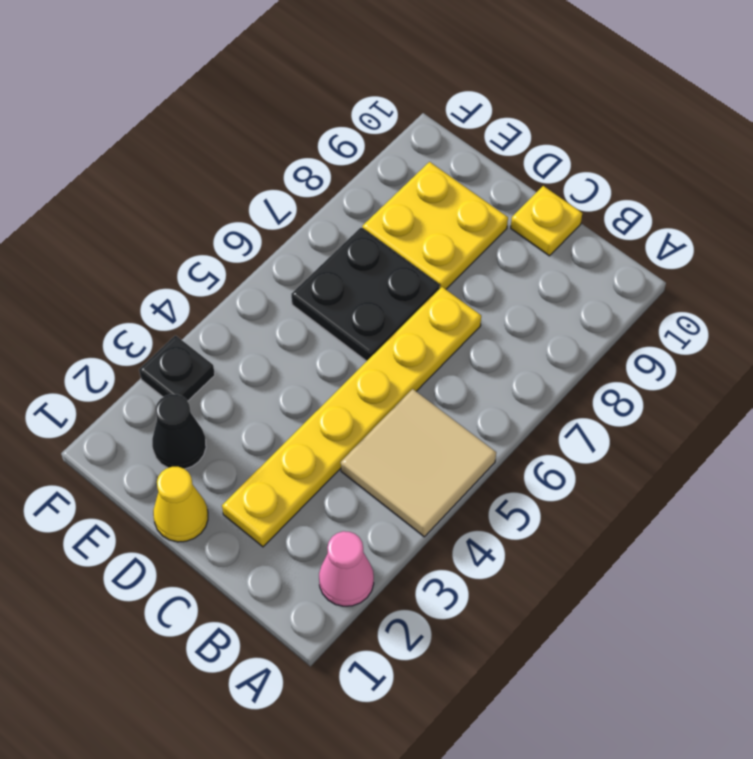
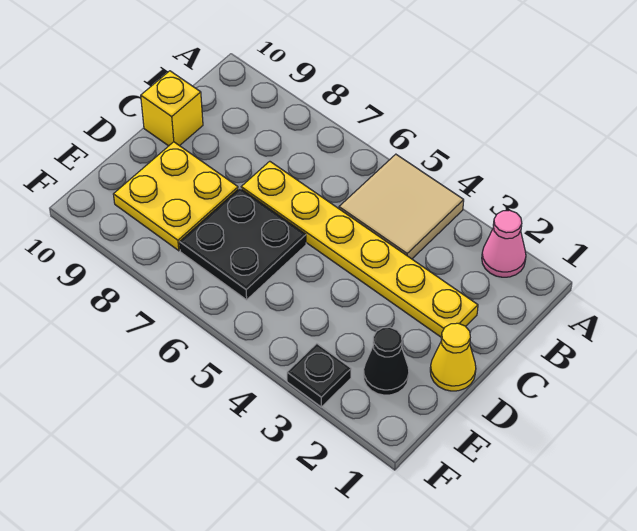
yellow 1x1 plate [511,186,582,256] -> yellow 1x1 brick [141,71,203,146]

